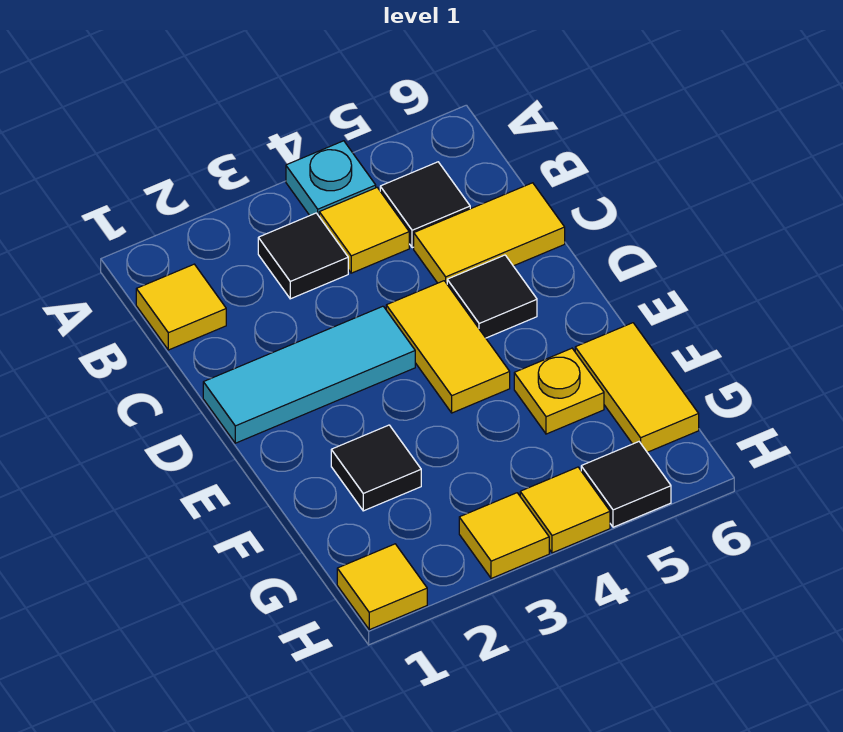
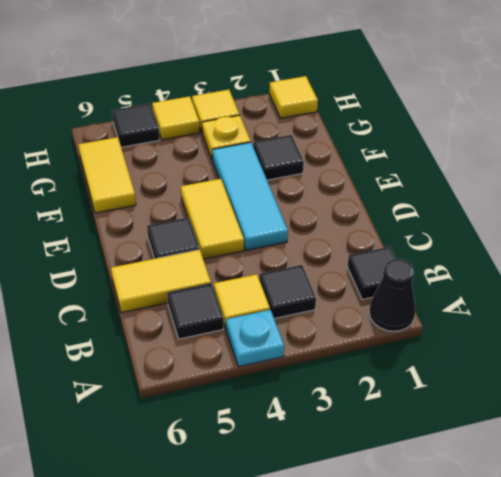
none -> black 1x1 cone [369,259,416,331]
yellow 1x1 tile [136,264,226,350] -> black 1x1 tile [347,247,396,300]
cyan 1x3 tile [203,306,415,443] -> cyan 1x3 tile turned to [212,142,288,250]
yellow 1x1 plate [514,348,604,434] -> yellow 1x1 plate moved to [202,115,251,159]

